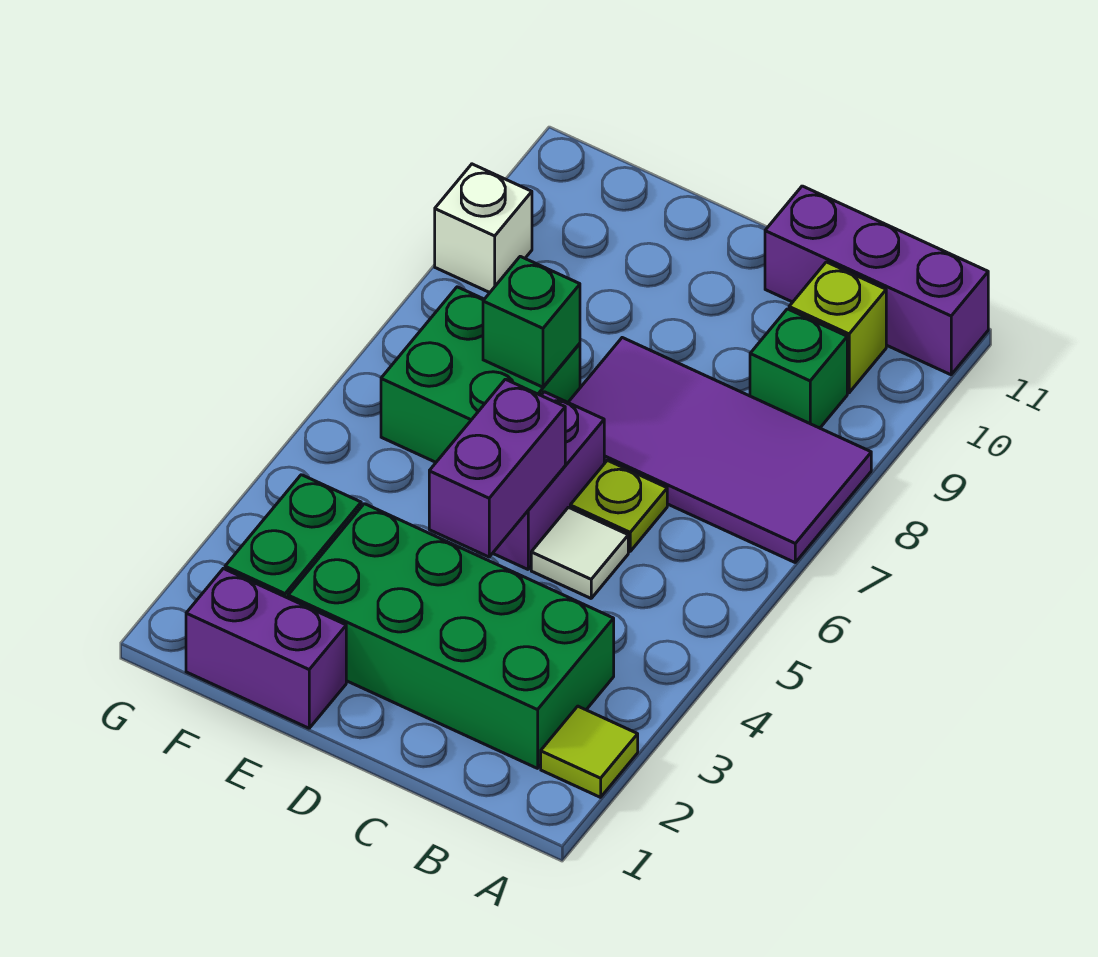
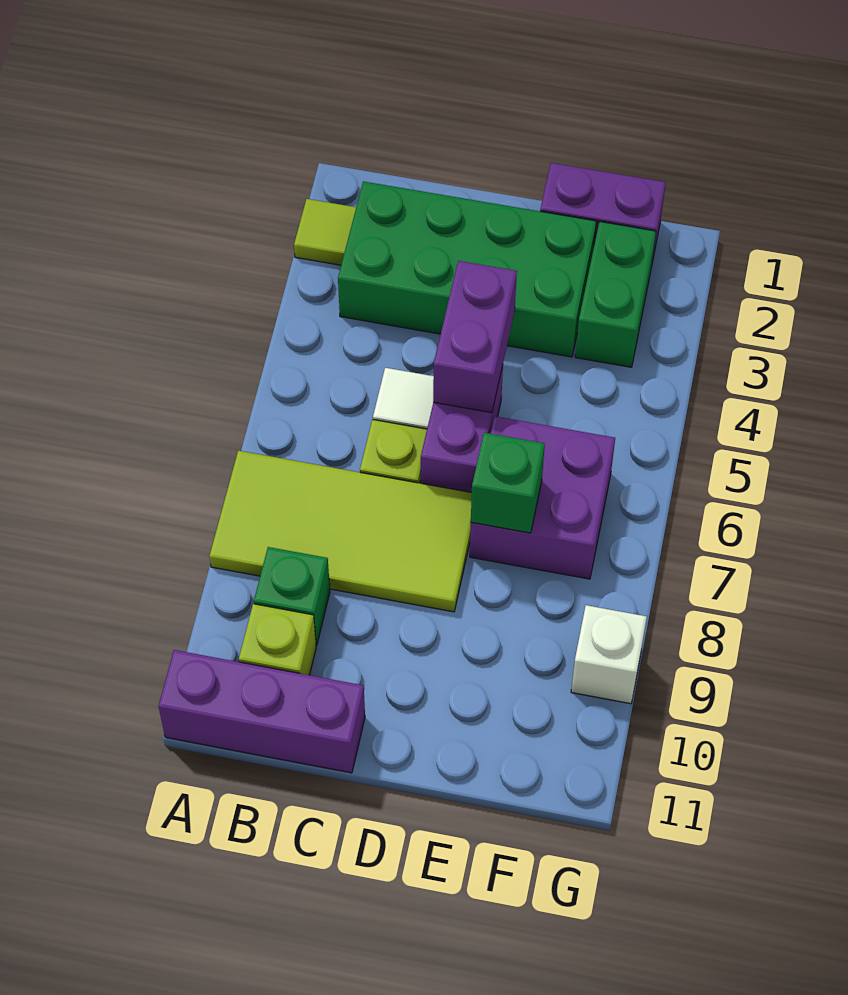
purple 2x4 tile [568,338,871,562] -> lime 2x4 tile [209,451,472,612]
green 2x2 brick [381,287,580,462] -> purple 2x2 brick [470,416,615,579]

